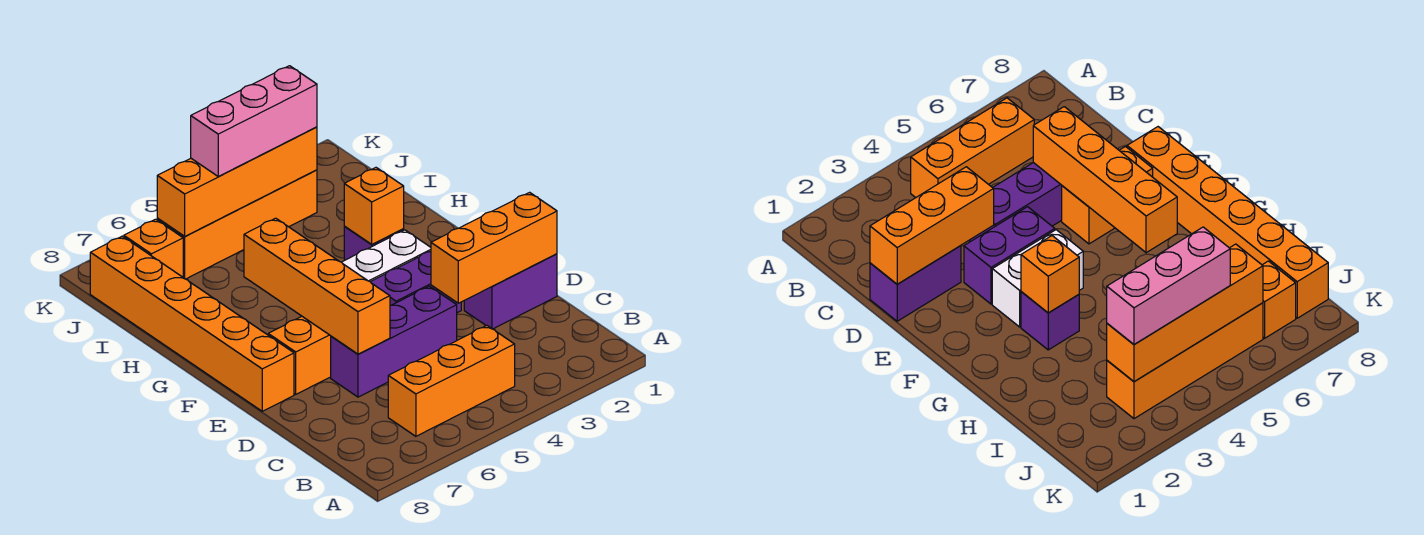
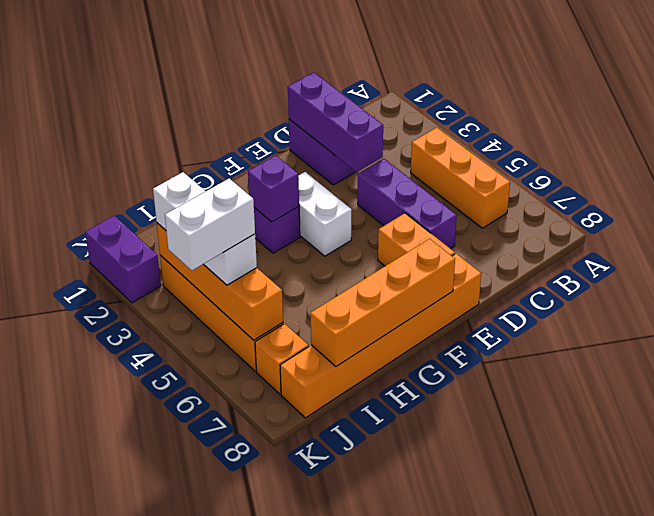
orange 1x3 brick [431,192,557,303] -> purple 1x3 brick [288,72,383,172]
orange 1x4 brick [244,218,390,354] -> orange 1x4 brick moved to [311,239,455,367]
purple 1x2 brick [371,251,461,313] -> purple 1x2 brick moved to [85,216,161,303]
orange 1x1 brick [344,168,404,244] -> purple 1x1 brick [248,155,299,222]
pink 1x3 brick [191,66,317,176] -> white 1x3 brick [153,172,257,285]
none -> white 1x2 brick [165,179,255,270]

